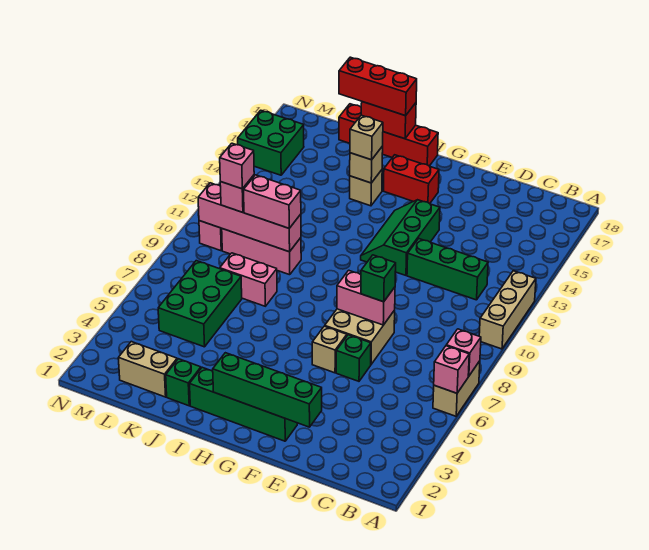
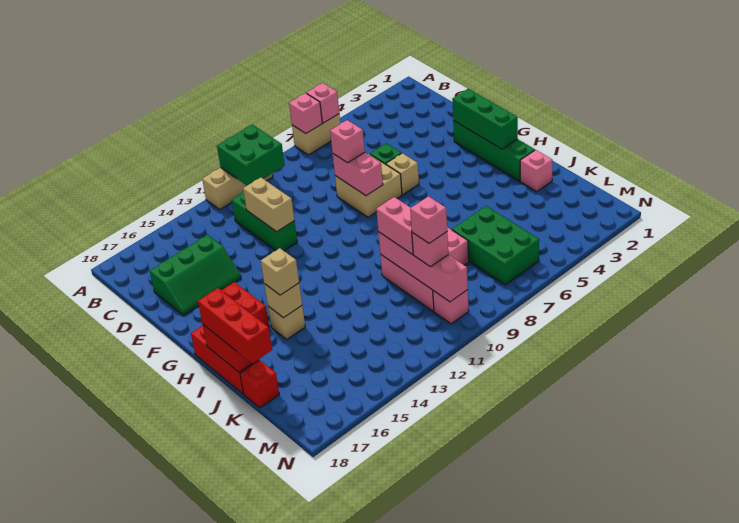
green 1x4 brick [213,353,322,427] -> green 1x3 brick [452,89,518,149]
green 1x1 brick [361,255,396,302] -> pink 1x1 brick [330,120,365,163]
green 2x3 slope [361,200,440,275] -> green 2x3 slope moved to [150,235,241,315]
green 1x1 brick [166,359,201,406] -> pink 1x1 brick [520,150,552,191]
tan 1x2 brick [118,342,177,397] -> tan 1x2 brick moved to [243,177,294,232]
green 2x3 brick [158,261,242,347] -> green 2x3 brick turned to [452,206,539,285]
green 2x2 brick [238,110,304,175] -> green 2x2 brick moved to [217,125,285,186]

